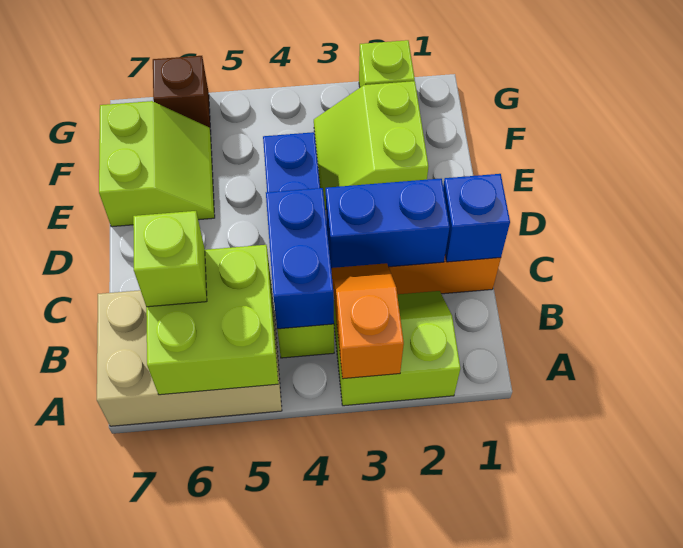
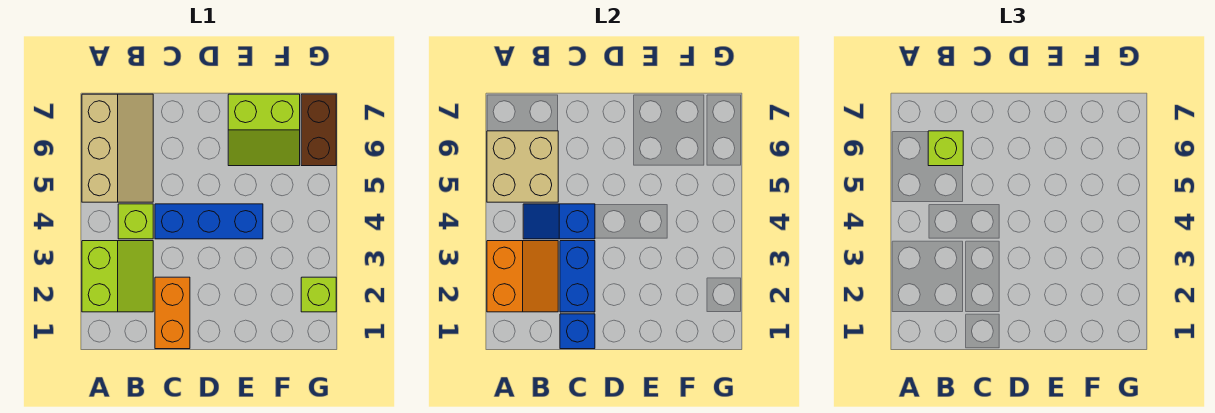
orange 1x2 slope [331,263,404,379] -> orange 2x2 slope [487,241,558,312]
tan 2x3 brick [97,286,282,426] -> tan 2x3 slope [82,94,153,202]
lime 2x2 brick [146,245,278,395] -> tan 2x2 brick [487,131,558,202]
blue 1x2 brick [266,188,334,329] -> blue 1x2 slope [523,204,595,239]
lime 2x2 slope [314,81,428,209] -> none
brown 1x1 brick [153,56,211,131] -> brown 1x2 brick [301,94,336,166]

